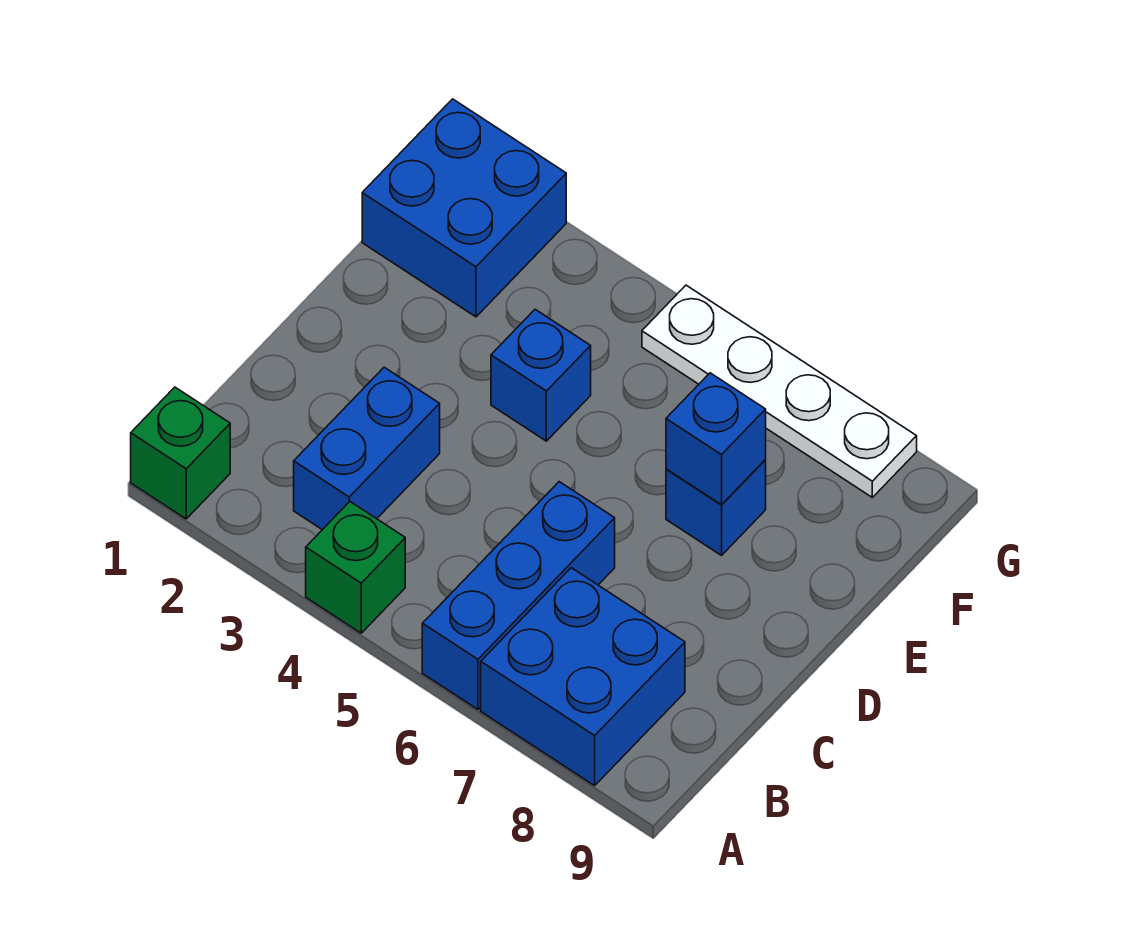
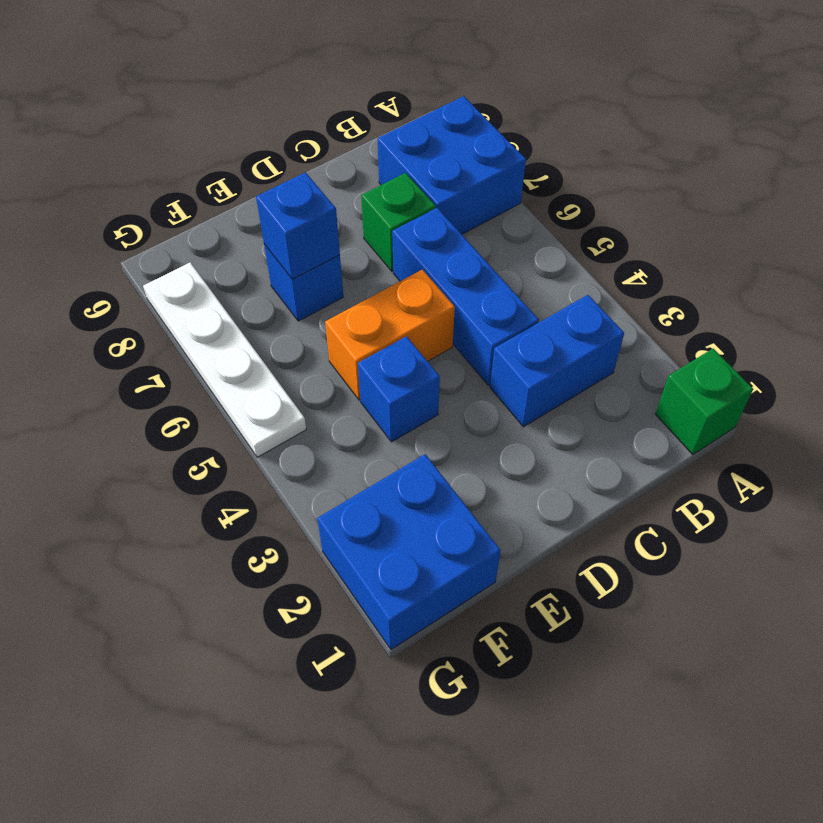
green 1x1 brick [306,502,405,633] -> green 1x1 brick moved to [361,173,436,271]
blue 1x3 brick [422,482,615,709] -> blue 1x3 brick turned to [392,208,539,385]
none -> orange 1x2 brick [325,270,455,400]

